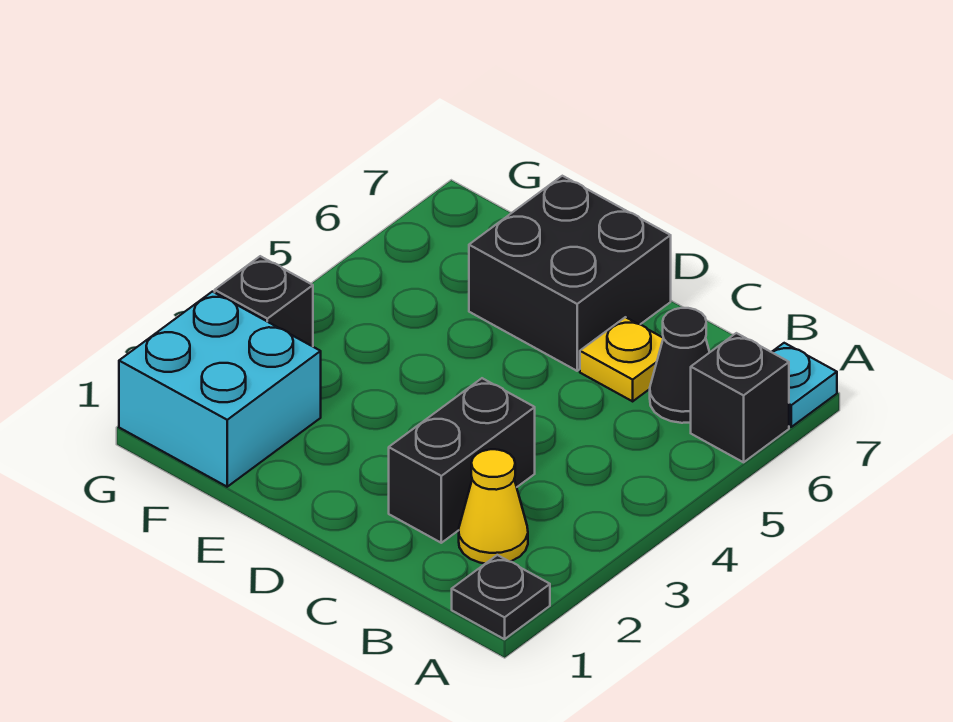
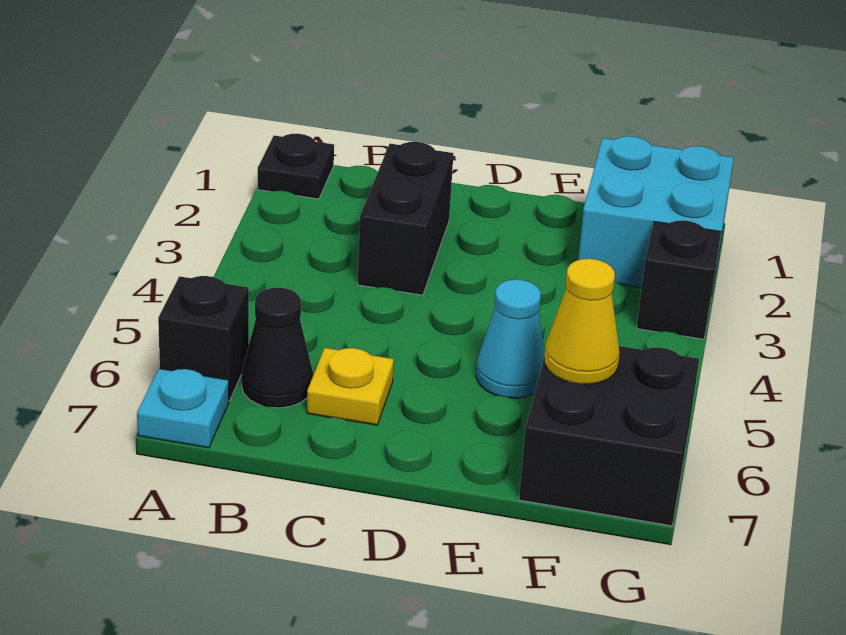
yellow 1x1 cone [459,449,528,564] -> yellow 1x1 cone moved to [544,259,619,385]
black 2x2 brick [469,176,671,371] -> black 2x2 brick moved to [519,346,699,526]
none -> cyan 1x1 cone [476,280,545,398]

